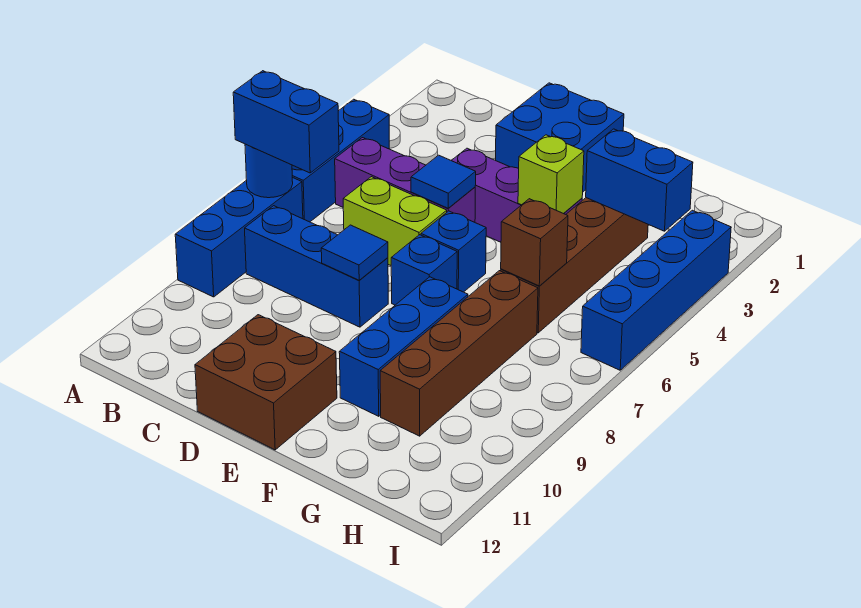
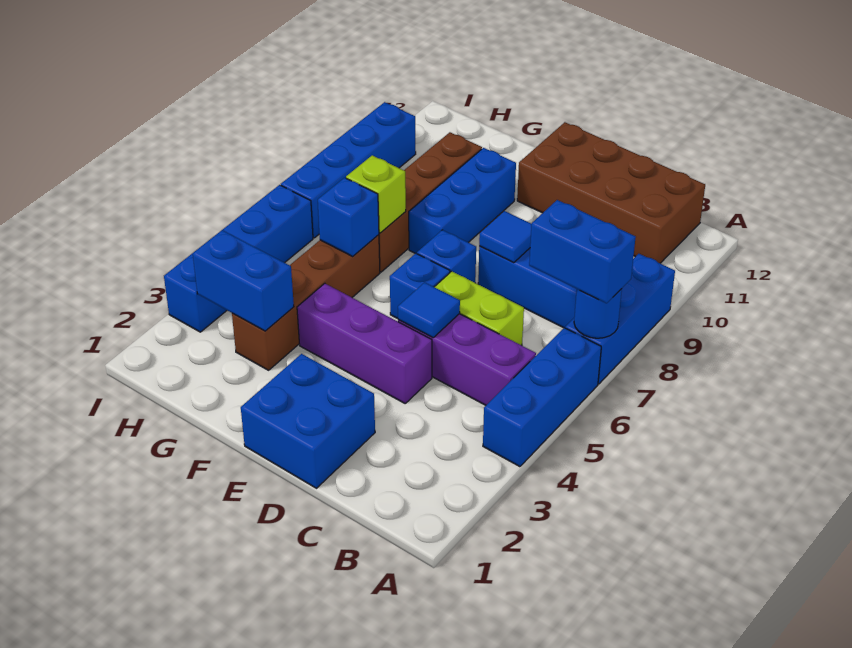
brown 2x2 brick [195,315,337,450] -> brown 2x4 brick [517,122,705,263]
lime 1x1 brick [518,135,584,214] -> lime 1x1 brick moved to [346,155,406,233]
brown 1x1 brick [501,199,568,286] -> blue 1x1 brick [318,178,379,256]
none -> blue 1x4 brick [281,102,416,238]

